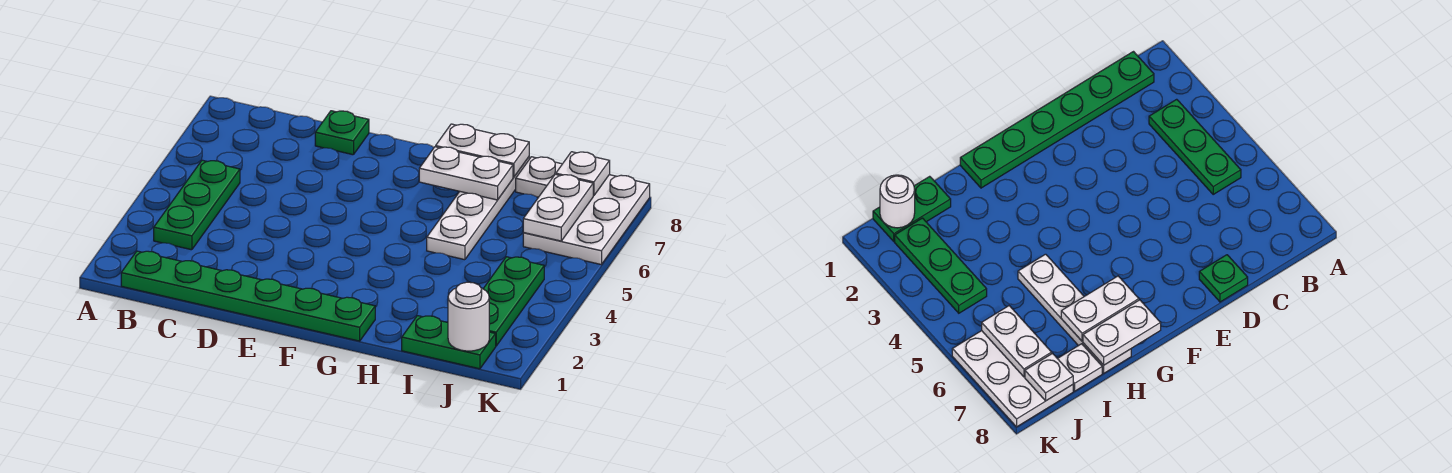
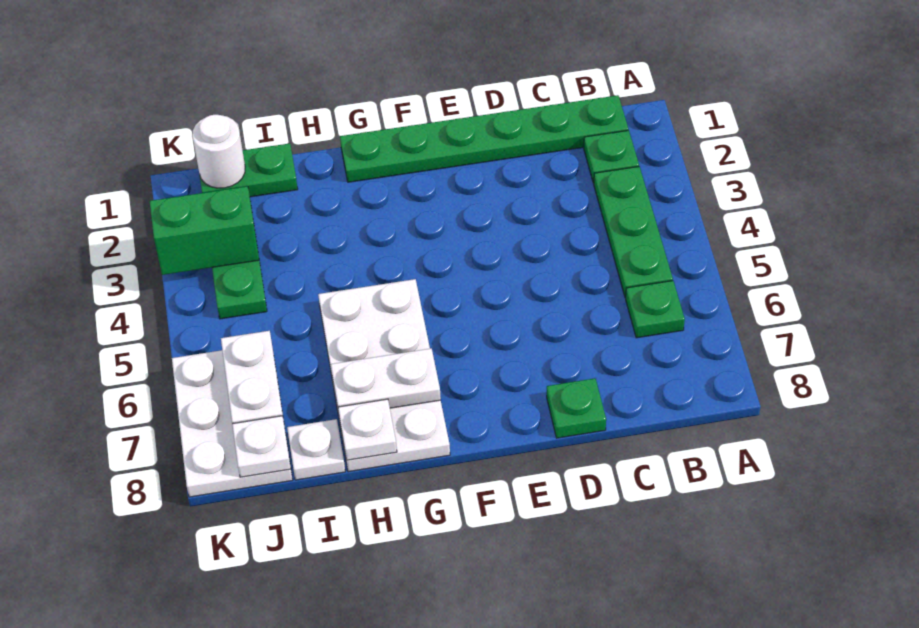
none -> green 1x1 plate [584,130,639,183]
none -> green 1x1 plate [626,281,685,338]
white 1x2 plate [436,124,529,177] -> white 1x1 plate [338,399,397,460]
white 1x4 plate [427,157,529,260] -> white 2x4 plate [318,279,450,472]
none -> green 1x2 brick [150,186,259,275]

